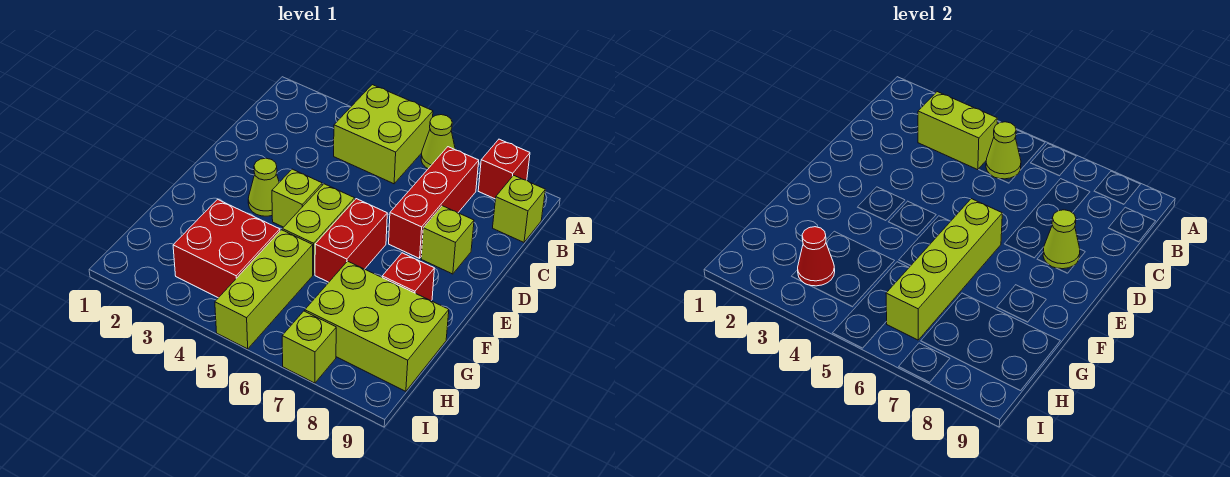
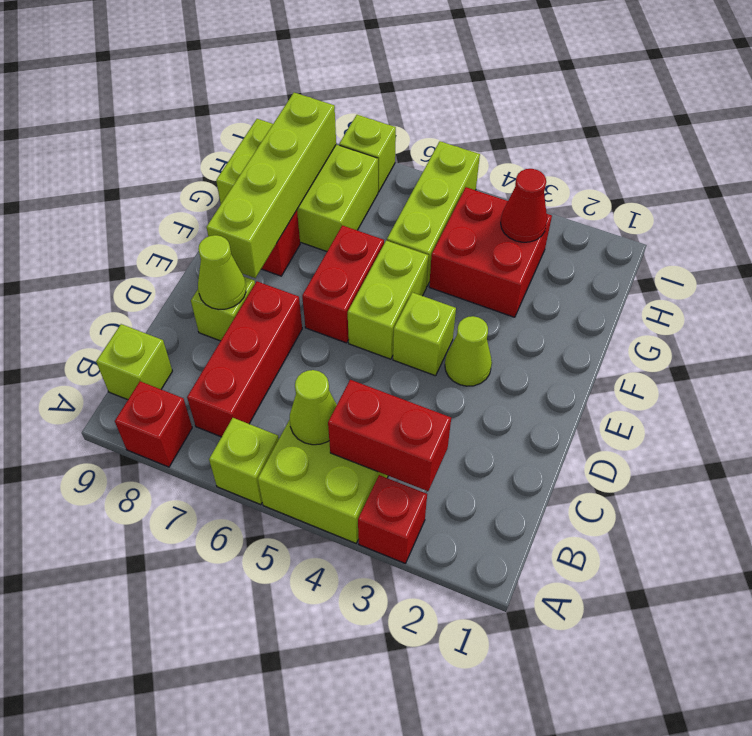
none -> red 1x1 brick [358,475,427,563]
lime 1x1 cone [421,115,455,169] -> lime 1x1 brick [209,418,279,505]
lime 1x2 brick [918,92,997,170] -> red 1x2 brick [328,380,451,491]
lime 1x4 brick [886,199,1002,340] -> lime 1x4 brick moved to [206,93,336,278]

